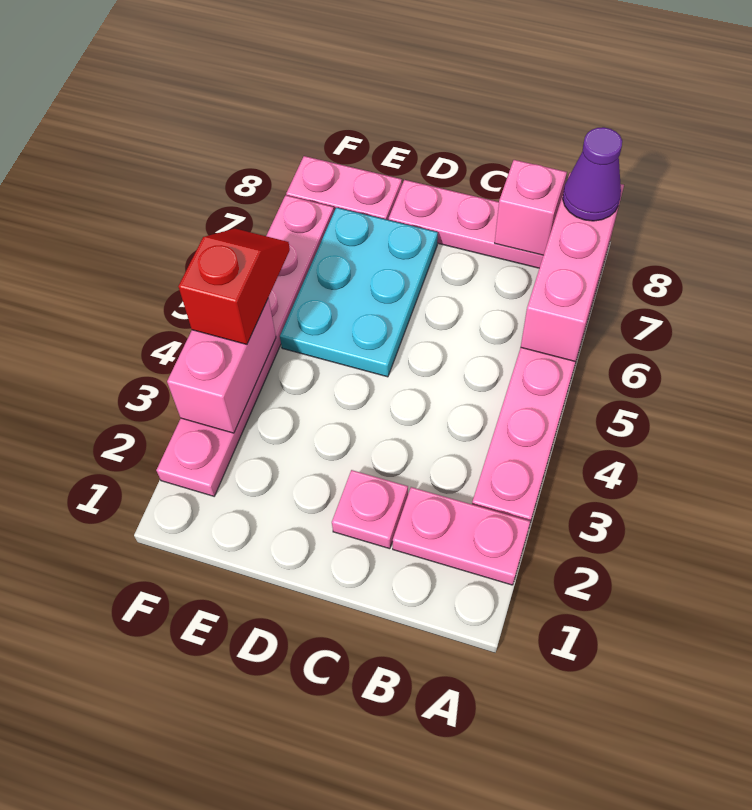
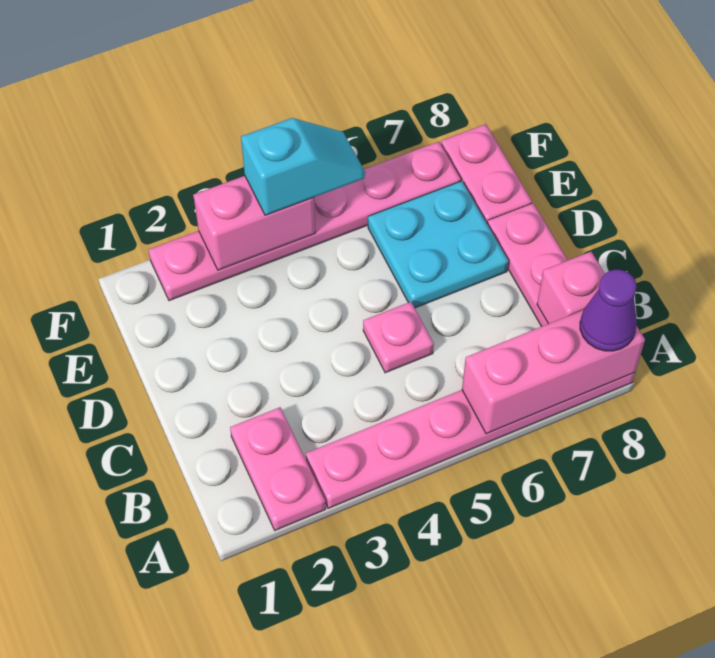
pink 1x1 plate [332,470,408,549] -> pink 1x1 plate moved to [363,302,434,373]
cyan 2x3 plate [280,208,438,377] -> cyan 2x2 plate [368,181,508,308]
red 1x2 slope [178,229,290,344] -> cyan 1x2 slope [241,118,365,215]

